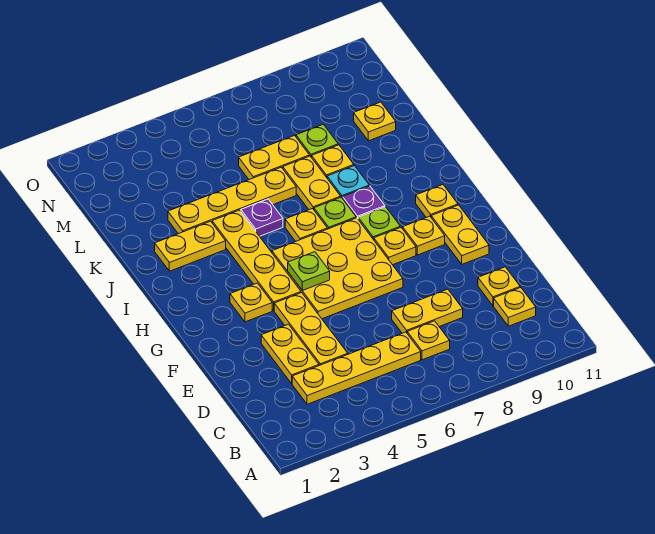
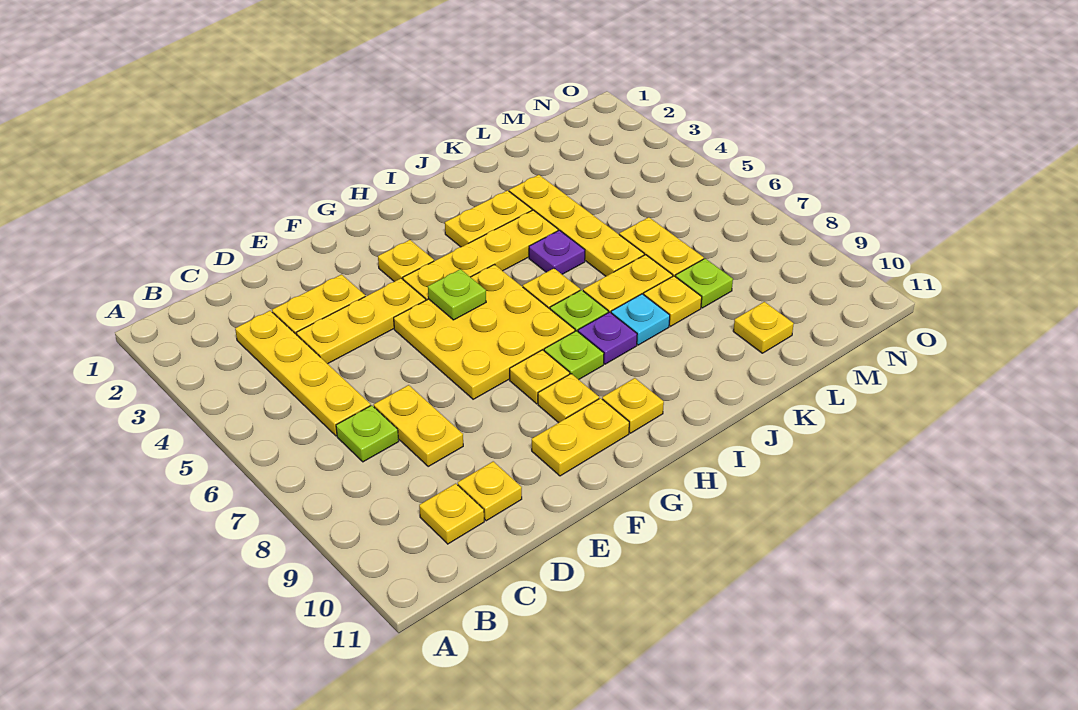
yellow 1x1 plate [407,321,450,360] -> lime 1x1 plate [336,405,399,462]
yellow 1x2 plate [155,221,226,271] -> yellow 1x2 plate turned to [445,191,532,247]

